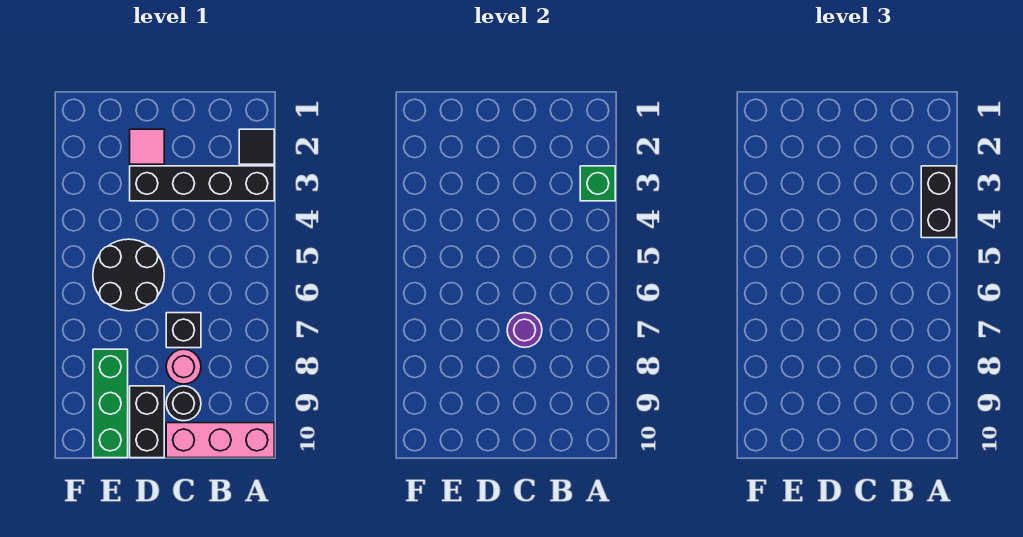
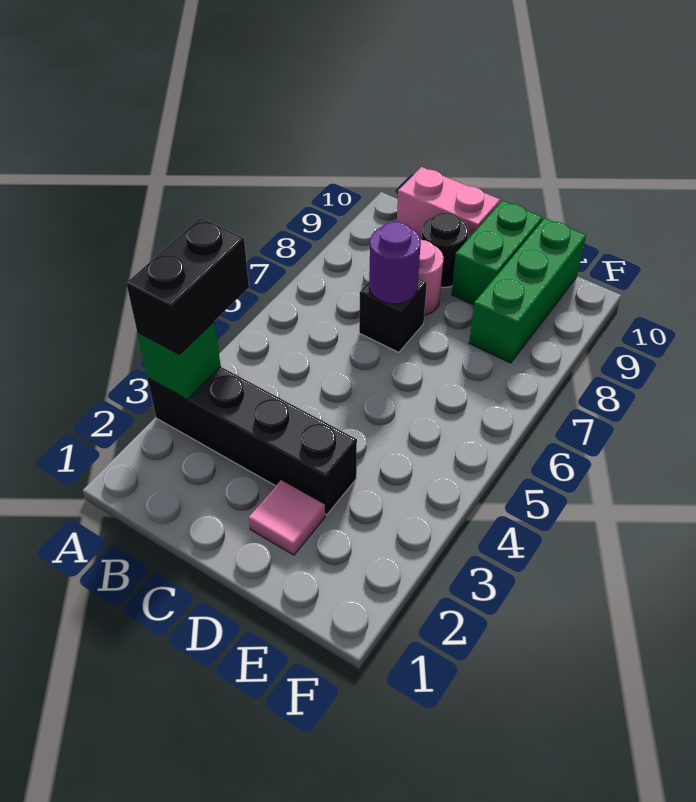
black 1x1 tile [239,129,274,164] -> none
pink 1x3 brick [166,423,274,458] -> pink 1x2 brick [397,167,500,240]
black 2x2 round brick [93,239,164,311] -> none
black 1x2 brick [130,386,164,458] -> green 1x2 brick [451,200,543,305]

